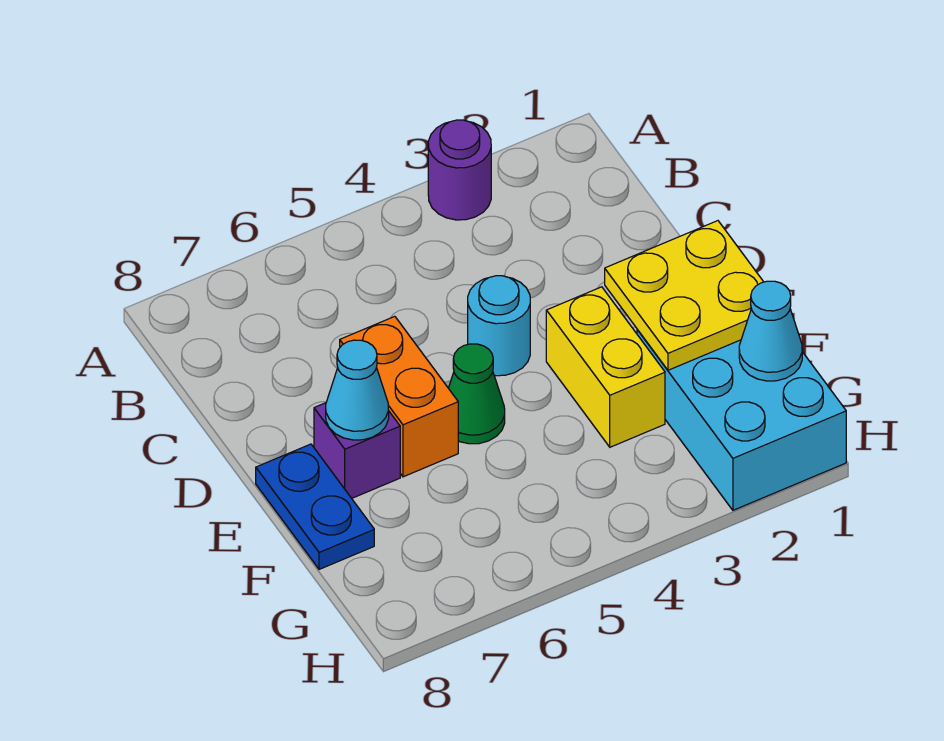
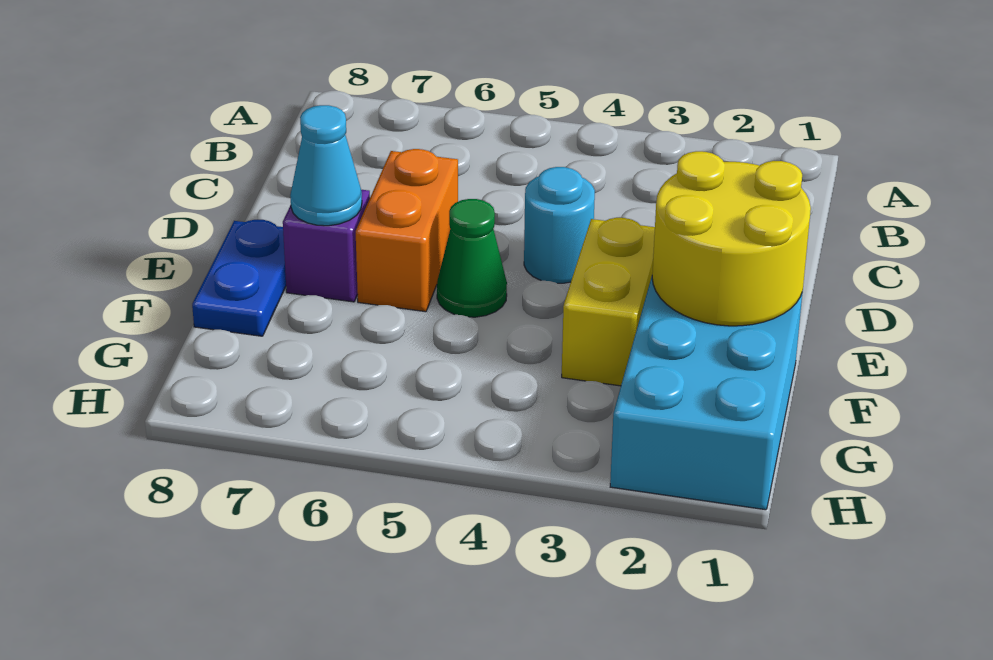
purple 1x1 round brick [428,120,491,220] -> none
yellow 2x2 plate [605,221,763,370] -> yellow 2x2 round brick [652,151,811,326]
cyan 1x1 cone [739,281,802,381] -> none

